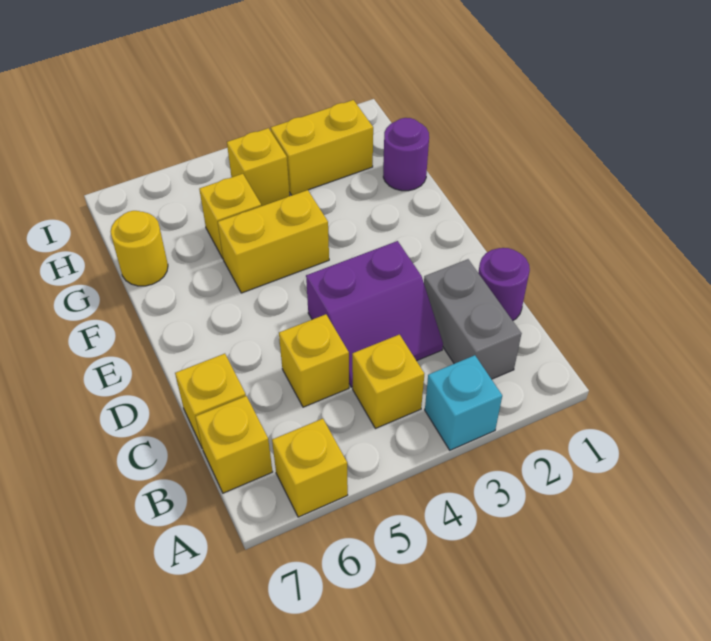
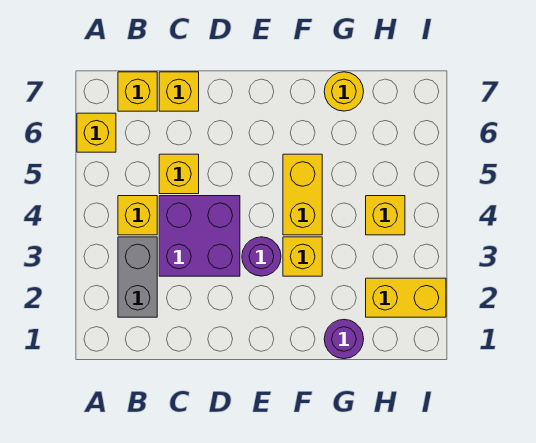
cyan 1x1 brick [425,355,502,450] -> none
grey 1x2 brick [424,259,522,379] -> grey 1x2 brick turned to [118,237,157,317]
purple 1x1 round brick [478,248,530,321] -> purple 1x1 round brick moved to [242,237,281,276]
purple 2x2 slope [306,241,443,387] -> purple 2x2 brick [159,196,240,276]
yellow 1x1 brick [199,174,261,258] -> yellow 1x1 brick moved to [283,237,322,276]
yellow 1x2 brick [271,100,373,195] -> yellow 1x2 brick turned to [366,278,446,317]

